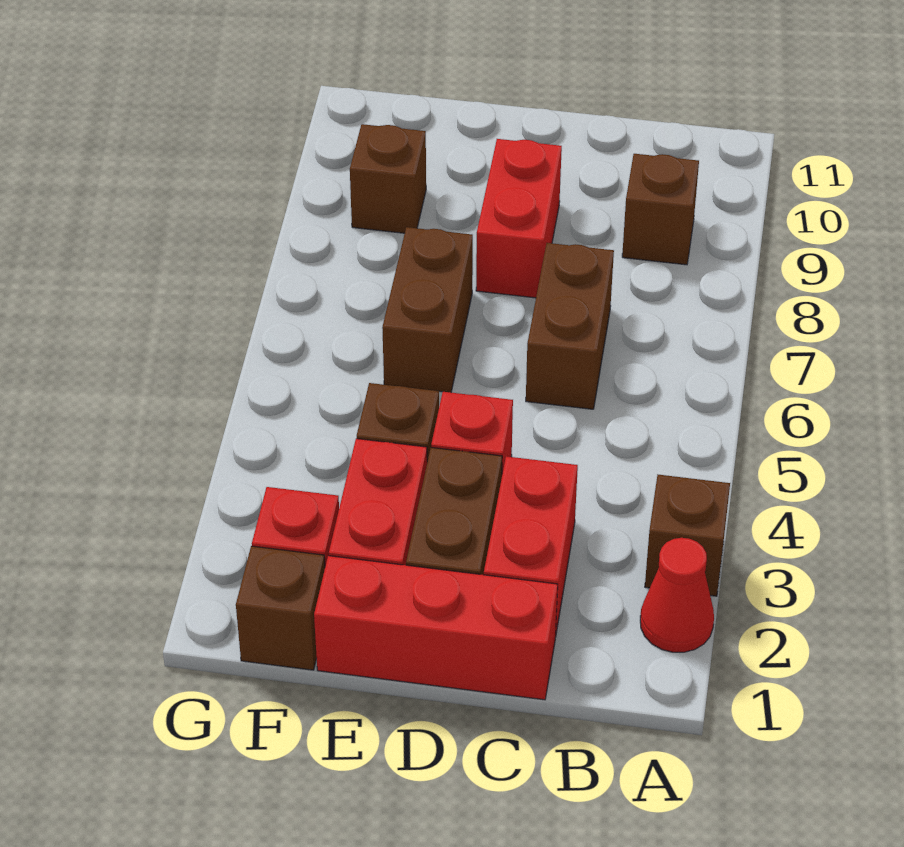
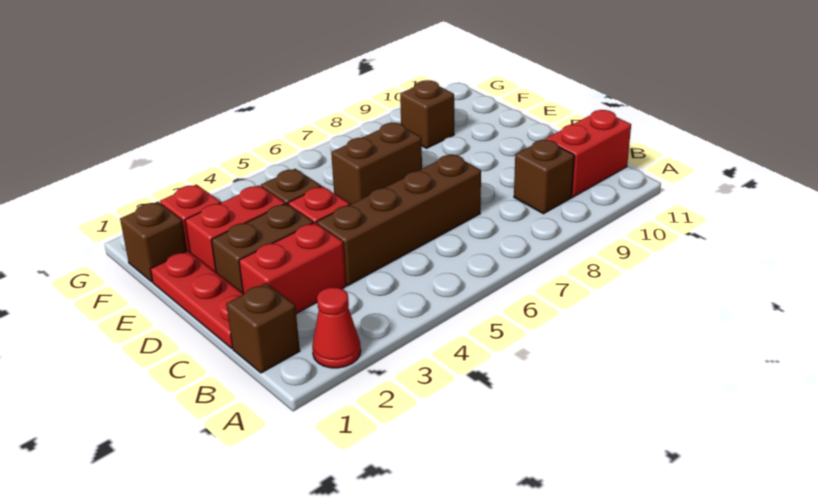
brown 1x1 brick [645,475,730,596] -> brown 1x1 brick moved to [226,283,300,373]
red 1x3 brick [314,556,558,700] -> red 1x3 plate [150,251,243,348]
brown 1x2 brick [526,243,614,409] -> brown 1x4 brick [316,154,481,285]
red 1x2 brick [476,139,562,298] -> red 1x2 brick moved to [545,110,631,197]

